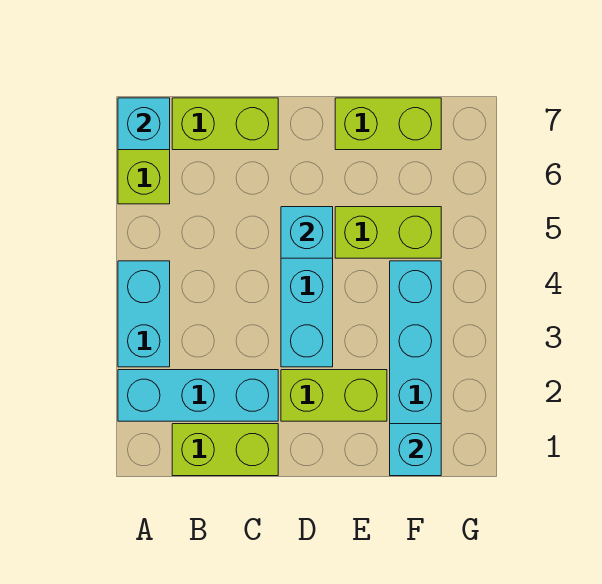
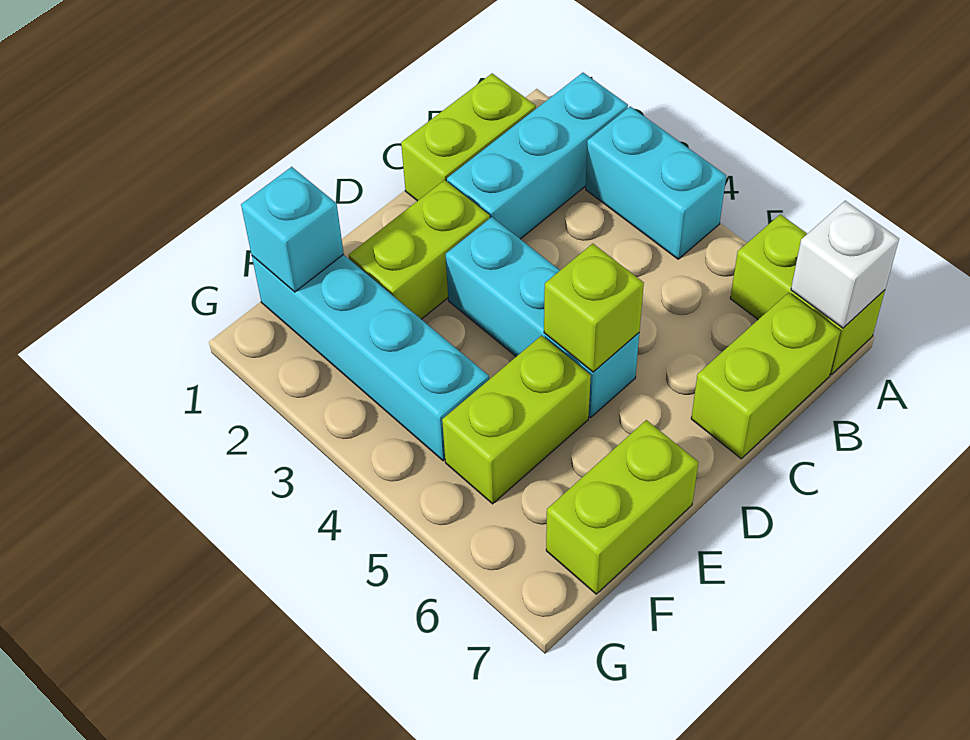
cyan 1x1 brick [118,98,170,150] -> white 1x1 brick [791,201,899,328]
cyan 1x1 brick [281,207,333,258] -> lime 1x1 brick [544,244,644,372]

